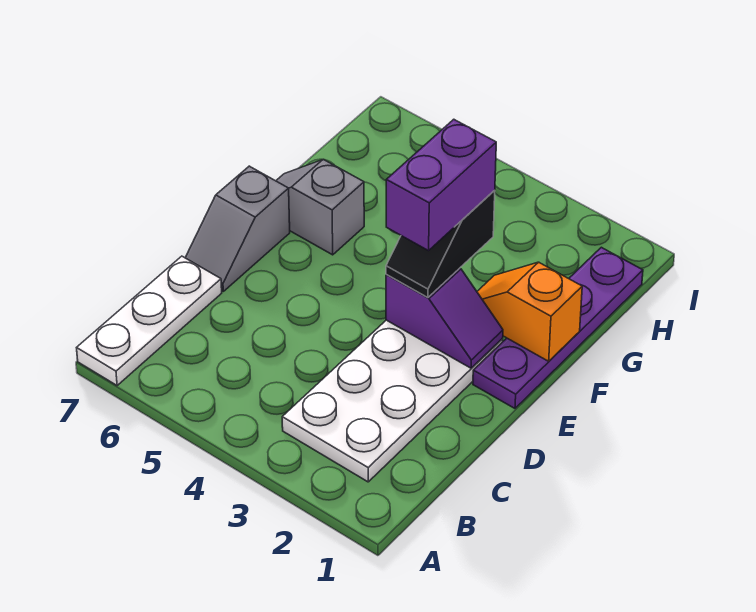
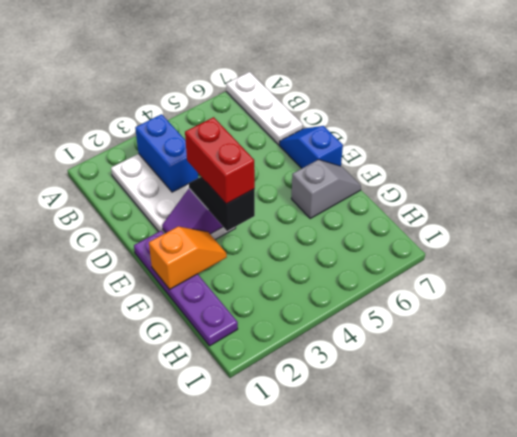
none -> blue 1x2 brick [135,114,198,192]
grey 1x2 slope [185,166,290,291] -> blue 1x2 slope [279,126,343,168]
purple 1x2 brick [386,119,496,251] -> red 1x2 brick [185,117,255,204]

